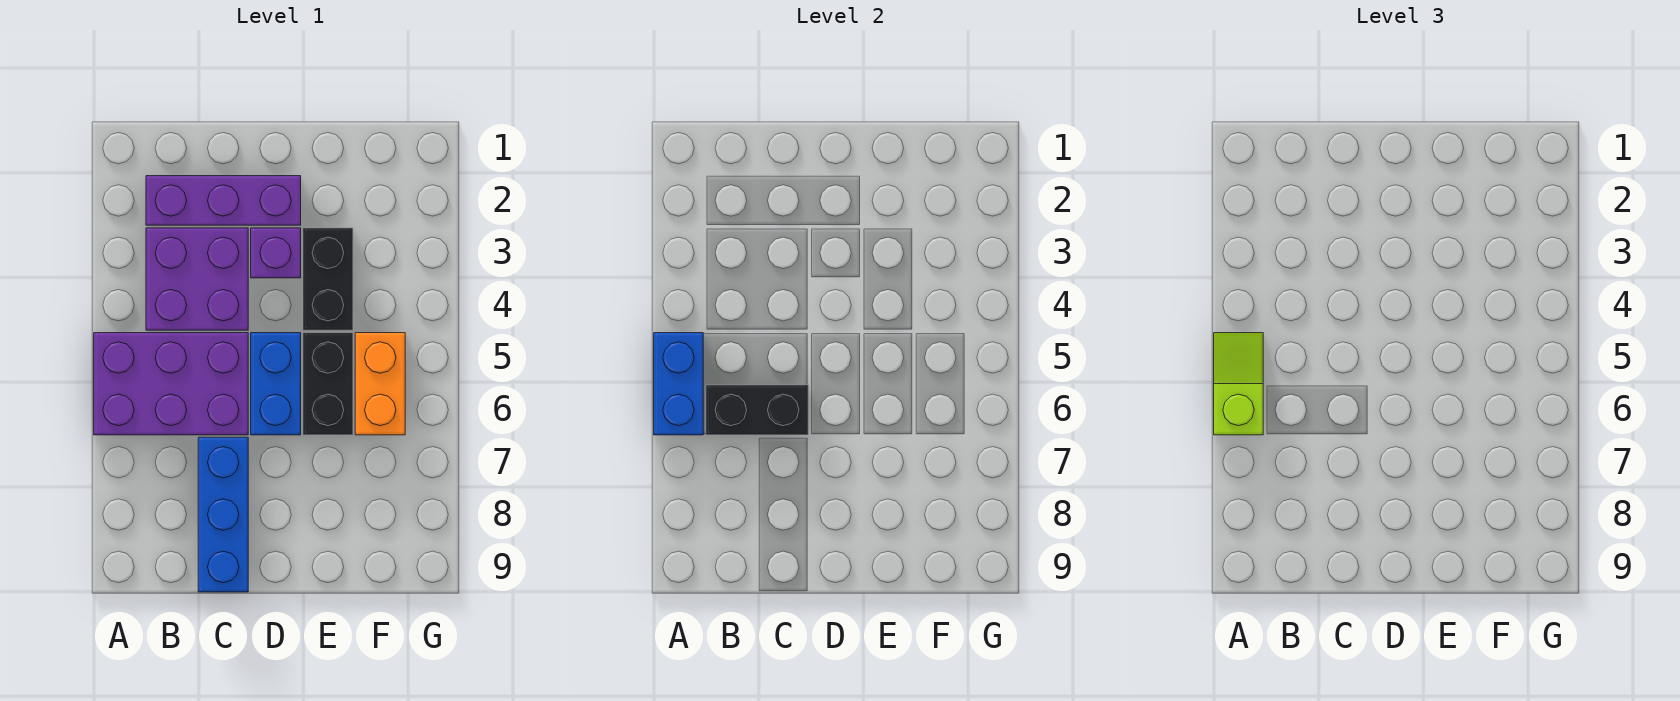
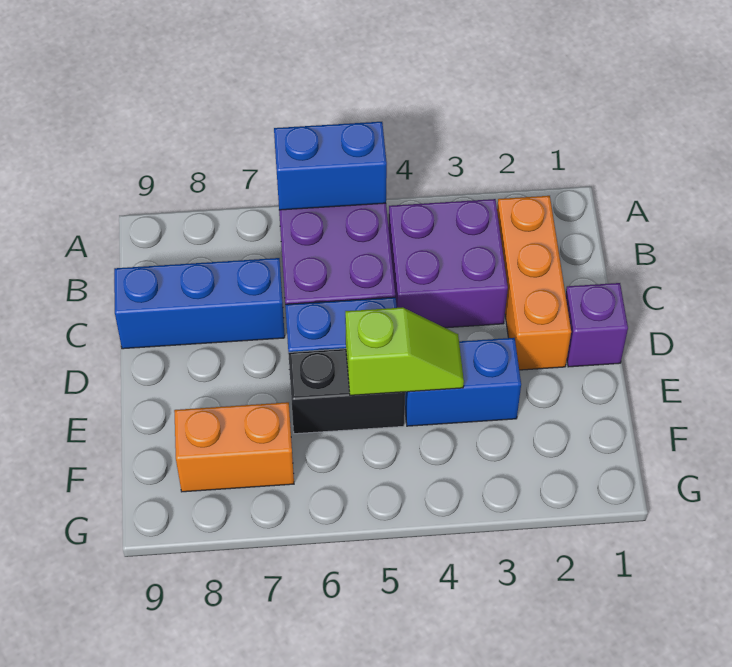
lime 1x2 slope [1214,333,1263,435] -> lime 1x2 slope moved to [345,307,464,395]
purple 1x3 brick [146,176,301,225] -> orange 1x3 brick [497,196,571,370]
black 1x2 brick [706,385,808,435] -> none
purple 1x1 brick [251,228,301,278] -> purple 1x1 brick moved to [566,283,628,367]
black 1x2 brick [303,228,353,330] -> blue 1x2 brick [405,338,521,426]
orange 1x2 brick [355,333,405,435] -> orange 1x2 brick moved to [174,402,294,492]

